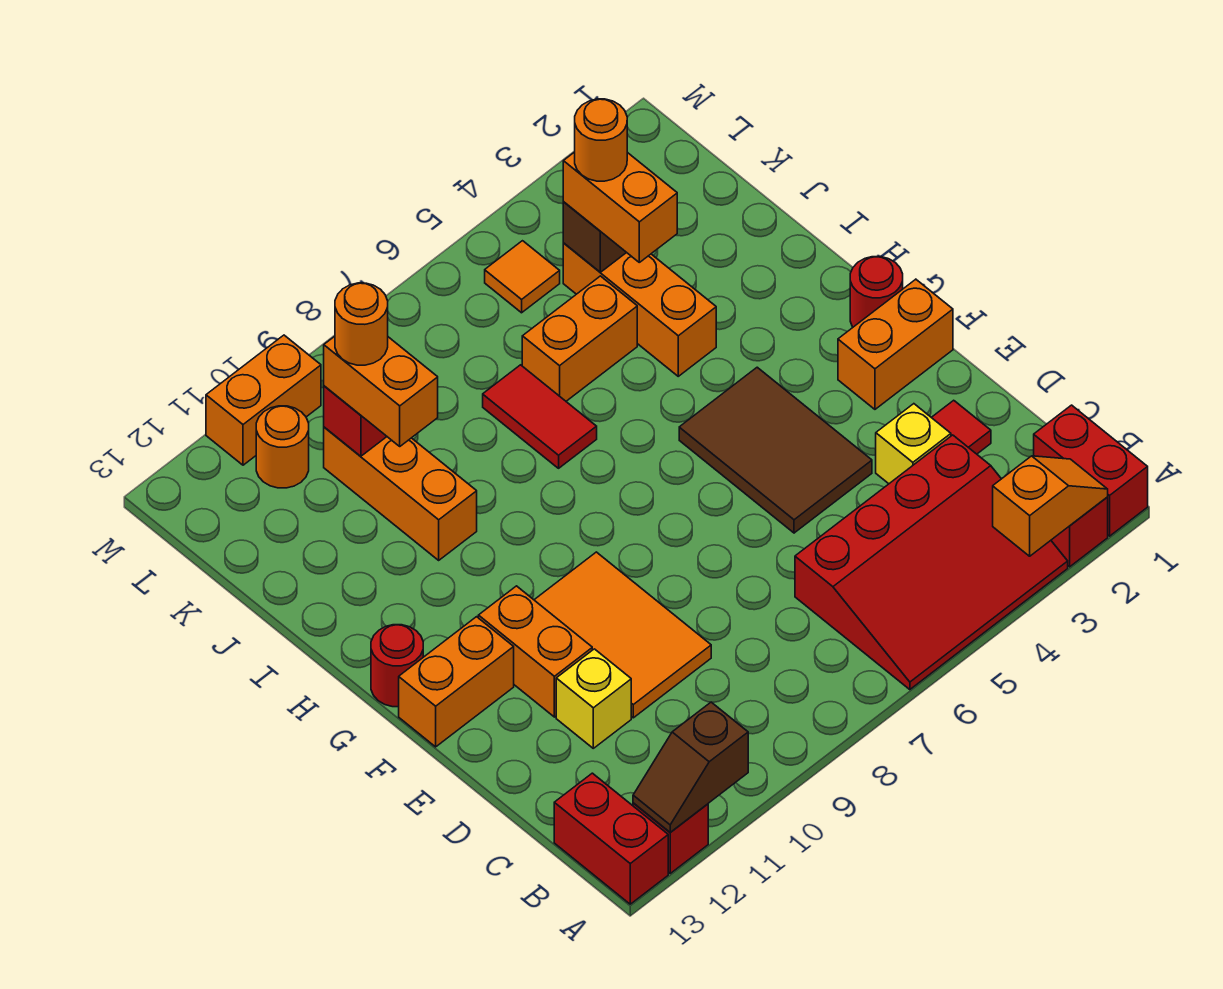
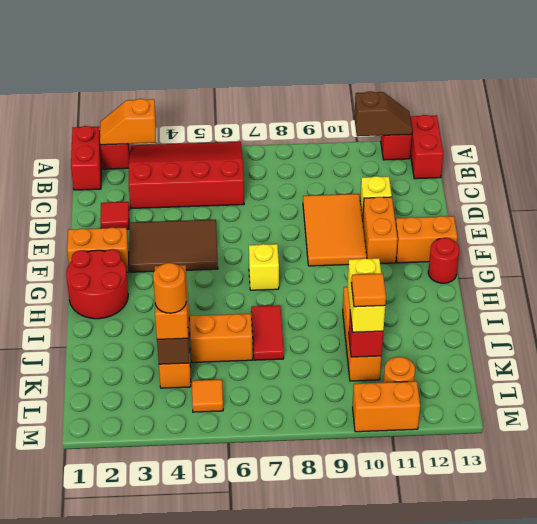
yellow 1x1 brick [876,404,951,484] -> yellow 1x1 brick moved to [249,244,279,290]
brown 2x3 tile [679,367,872,533] -> brown 2x3 tile turned to [129,220,218,272]
red 1x1 round brick [850,257,903,327] -> red 2x2 round brick [66,249,128,319]
orange 1x2 brick [324,336,438,446] -> yellow 1x2 brick [348,258,385,332]
orange 1x1 round brick [335,283,388,365] -> orange 1x1 tile [351,274,386,307]

